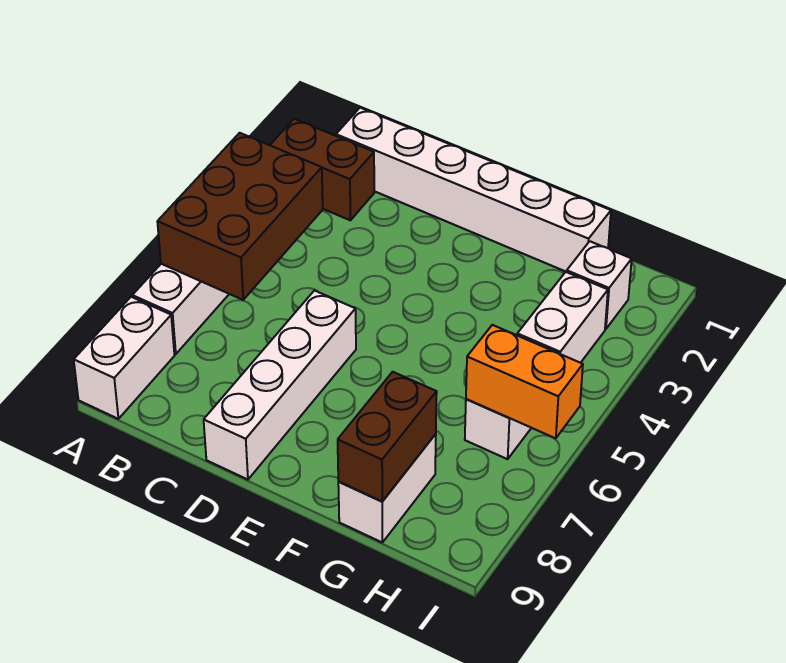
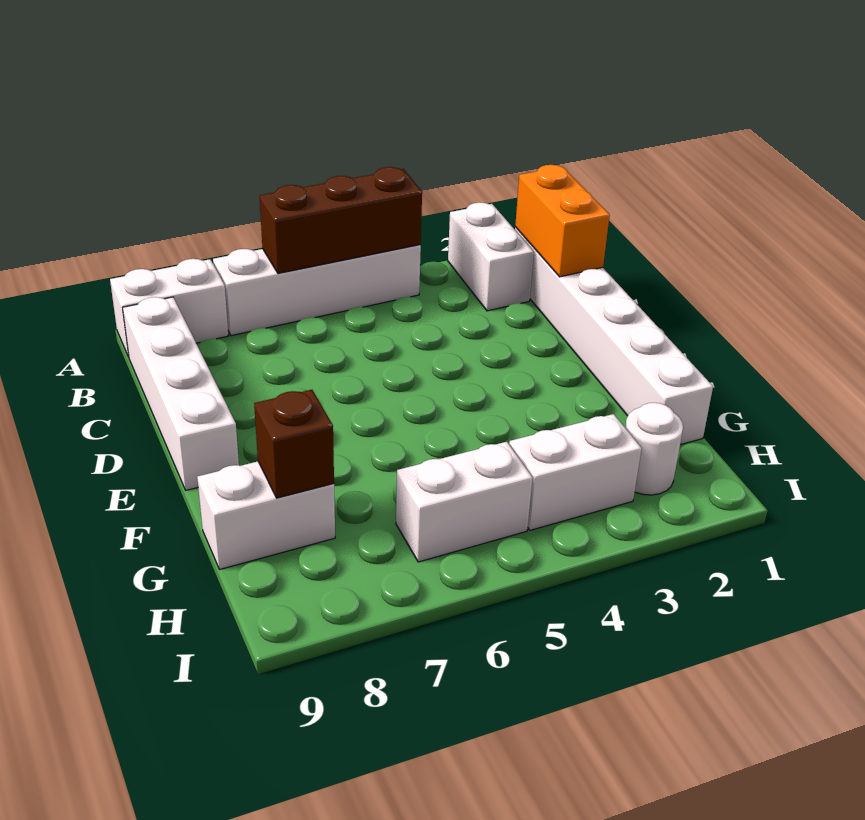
brown 1x2 brick [270,119,374,220] -> white 1x2 brick [448,203,534,311]
brown 2x3 brick [157,133,323,300] -> brown 1x3 brick [260,167,422,274]
white 1x4 brick [204,291,356,480] -> white 1x4 brick turned to [123,297,239,490]
brown 1x2 brick [338,372,437,501] -> brown 1x1 brick [254,390,334,498]
white 1x1 brick [567,241,632,329] -> white 1x1 round brick [625,403,683,495]
orange 1x2 brick [466,325,583,438] -> orange 1x2 brick moved to [515,165,610,277]

